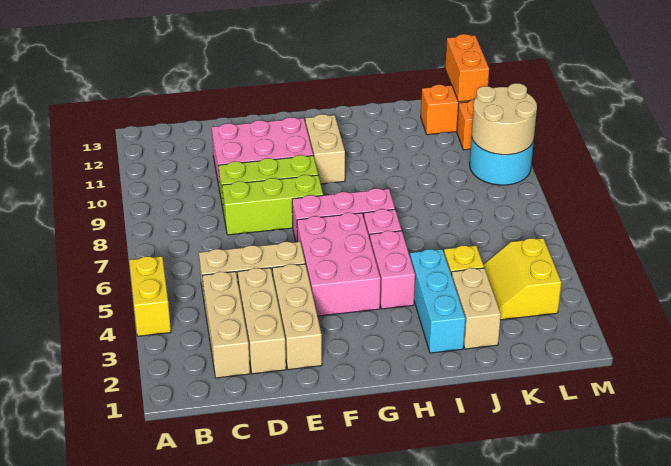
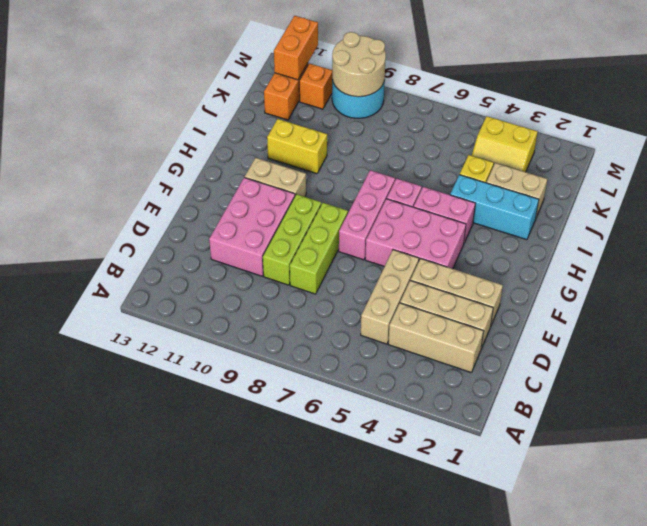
yellow 1x2 brick [129,256,171,336] -> yellow 1x2 brick moved to [267,119,327,174]
orange 1x2 brick [445,34,489,102] -> orange 1x2 brick turned to [274,16,318,80]

